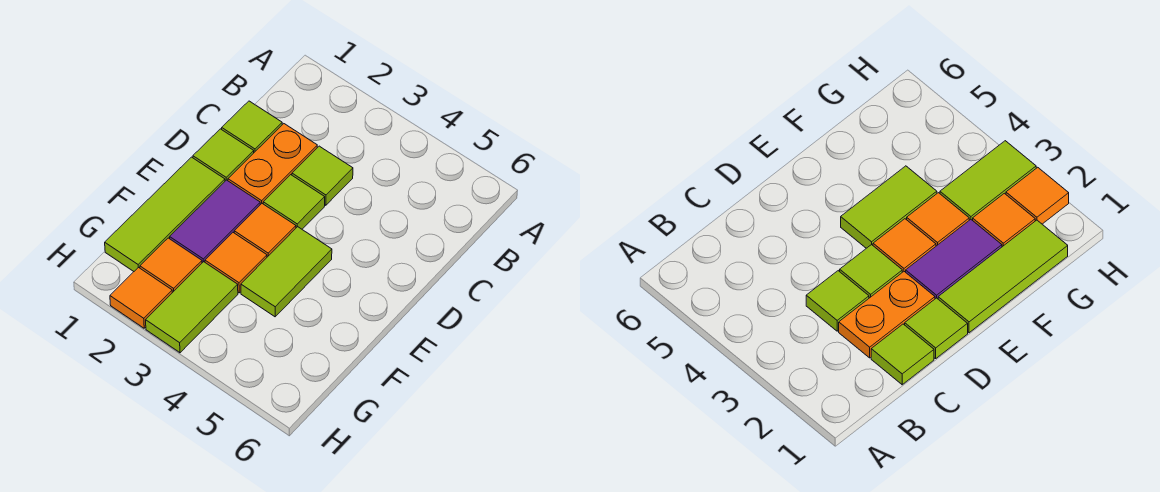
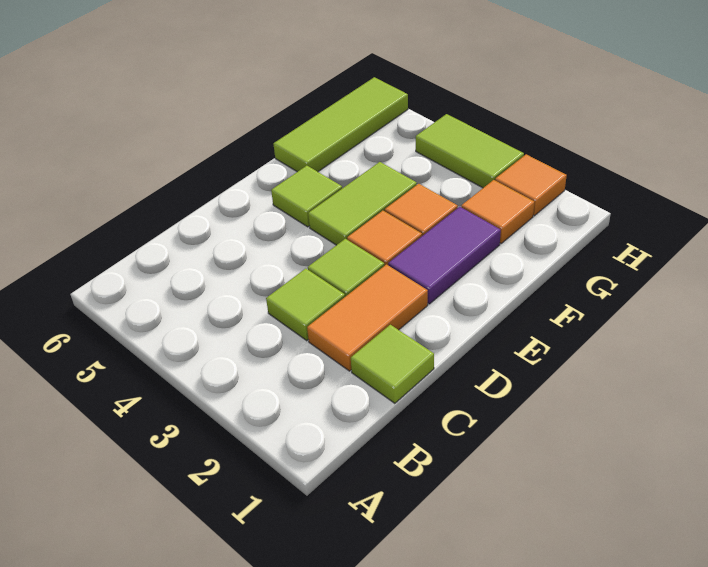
orange 1x2 plate [228,124,317,205] -> orange 1x2 tile [307,264,428,371]
lime 1x1 tile [193,129,254,181] -> lime 1x1 tile moved to [271,166,342,227]
lime 1x3 tile [105,157,225,271] -> lime 1x3 tile moved to [274,77,408,172]
lime 1x2 tile [146,262,238,353] -> lime 1x2 tile turned to [416,114,524,188]

